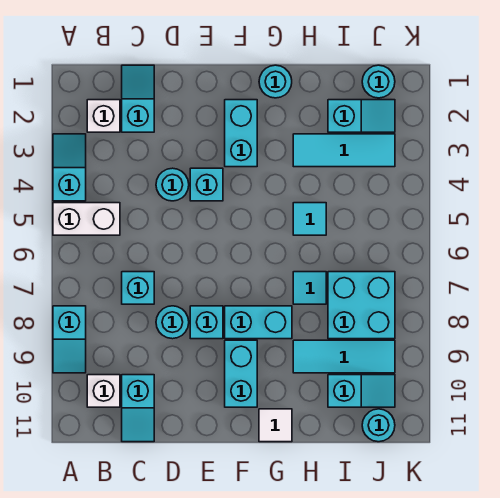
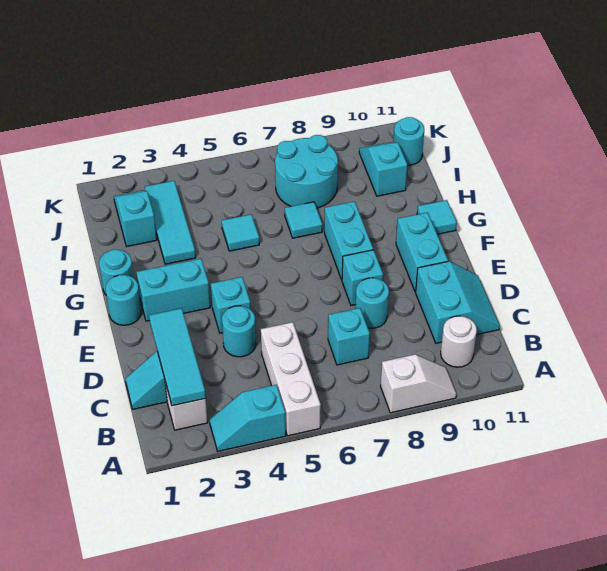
white 1x2 brick [53,203,120,235] -> white 1x3 brick [261,322,321,436]
cyan 1x2 slope [53,306,86,373] -> white 1x2 slope [381,355,456,413]
white 1x1 brick [87,375,120,407] -> white 1x1 round brick [441,316,477,367]
cyan 1x2 slope [122,375,154,442] -> cyan 2x2 slope [416,261,500,343]
cyan 1x2 brick [225,340,257,407] -> cyan 1x2 brick turned to [396,212,448,292]
white 1x1 tile [259,409,292,442] -> cyan 1x1 tile [417,200,457,234]
cyan 1x3 tile [293,340,395,373] -> cyan 1x3 tile moved to [149,308,206,406]
cyan 2x2 brick [328,272,395,339] -> cyan 2x2 round brick [275,135,338,208]
cyan 1x1 round brick [362,65,395,98] -> cyan 1x1 round brick moved to [106,275,141,325]

